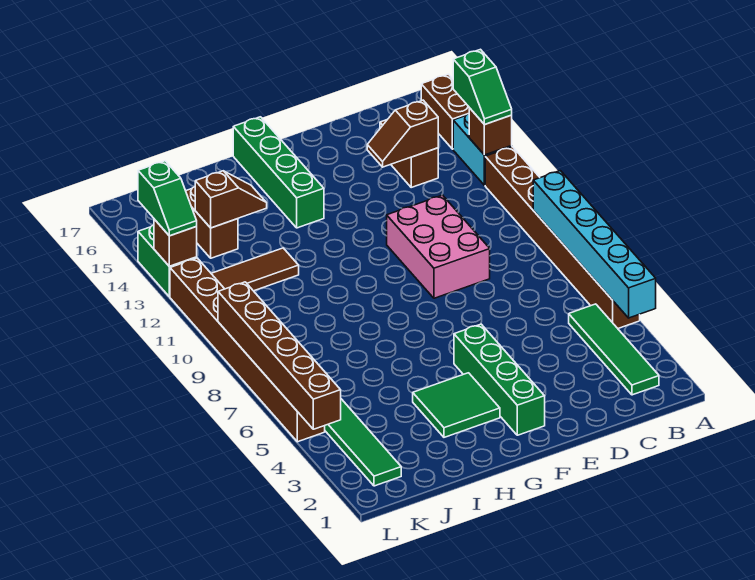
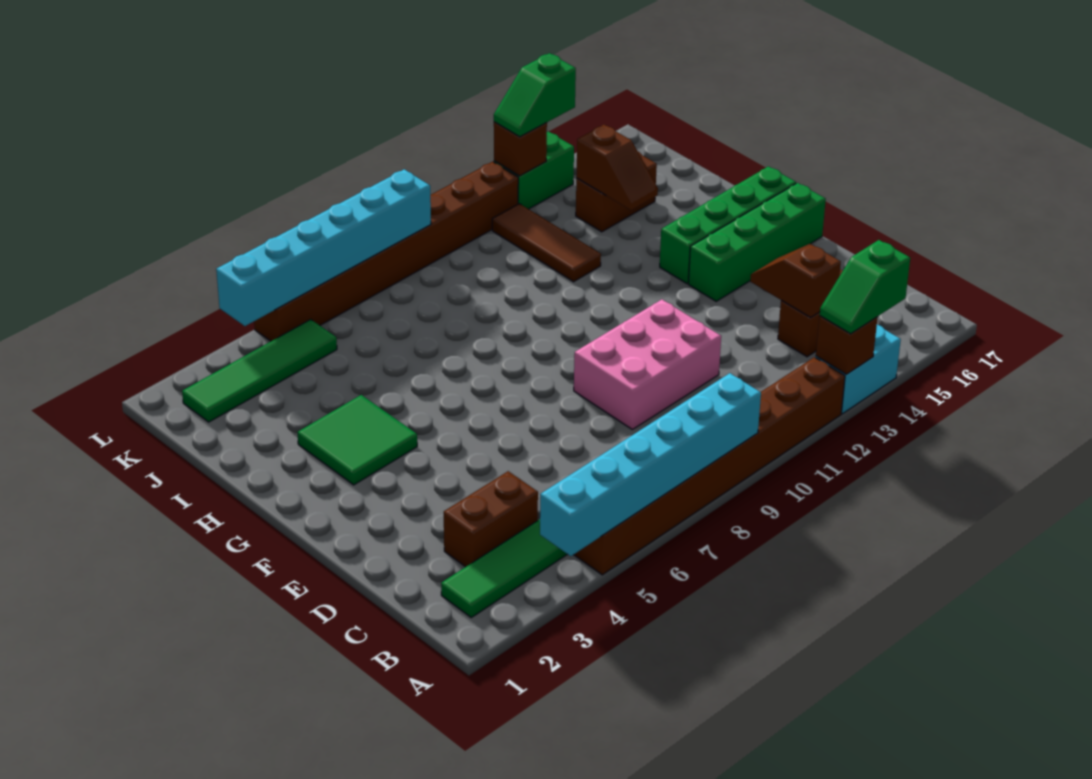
brown 1x2 brick [421,74,469,149] -> brown 1x2 brick moved to [444,471,538,567]
green 1x4 brick [454,324,545,435] -> green 1x4 brick moved to [688,183,826,301]
brown 1x6 brick [218,282,341,429] -> cyan 1x6 brick [216,169,431,326]

